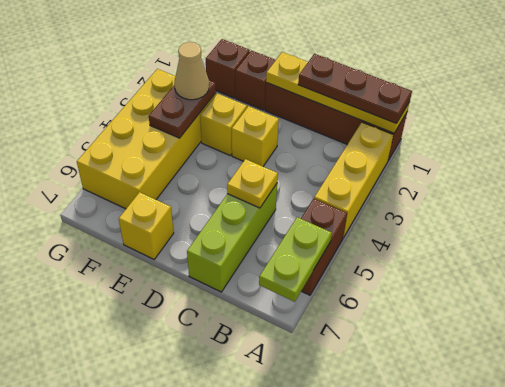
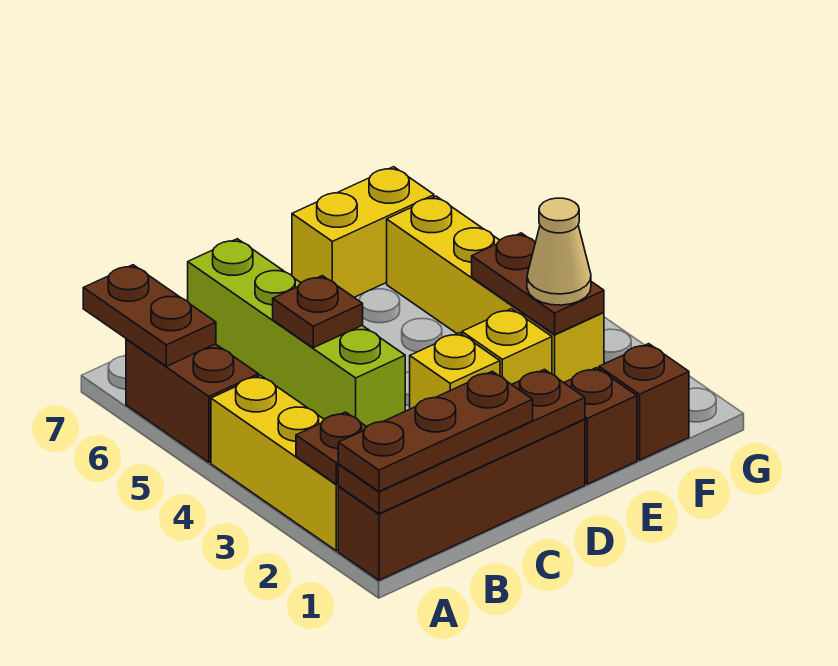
yellow 1x4 plate [266,52,410,133] -> brown 1x4 plate [338,369,585,514]
none -> brown 1x1 plate [296,412,366,484]
lime 1x2 plate [259,217,332,302] -> brown 1x2 plate [83,265,216,366]
lime 1x3 brick [187,184,277,292] -> lime 1x4 brick [188,239,405,427]
yellow 1x1 plate [227,159,278,208] -> brown 1x1 plate [273,276,363,348]
yellow 1x1 brick [119,192,174,259] -> yellow 1x2 brick [292,167,434,297]
yellow 2x4 brick [77,69,216,209] -> yellow 1x4 brick [387,196,604,383]

